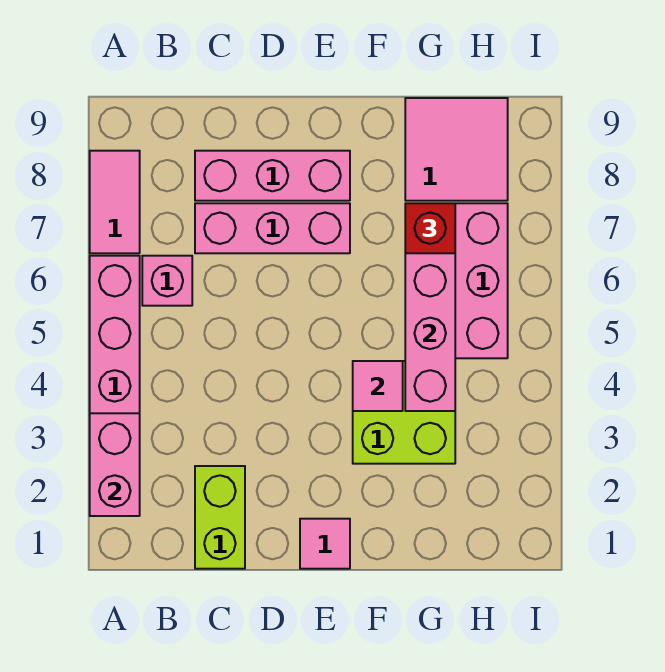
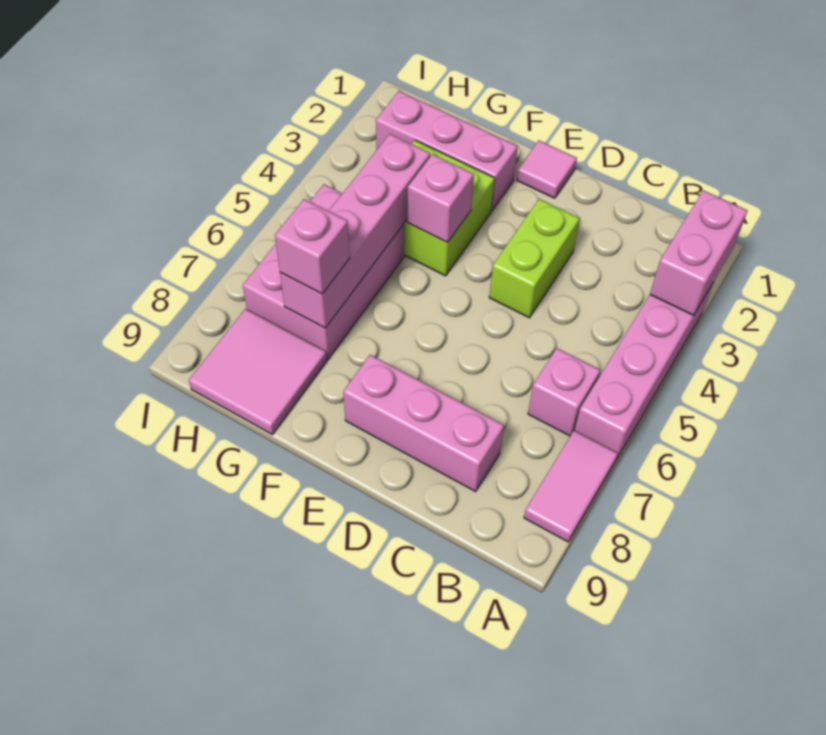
lime 1x2 brick [195,466,245,569] -> lime 1x2 brick moved to [489,199,580,318]
pink 1x3 brick [195,203,350,253] -> pink 1x3 brick moved to [376,91,518,210]
pink 1x1 tile [353,361,403,411] -> pink 1x1 brick [407,154,474,242]
red 1x1 brick [405,203,455,253] -> pink 1x1 brick [275,199,350,294]

